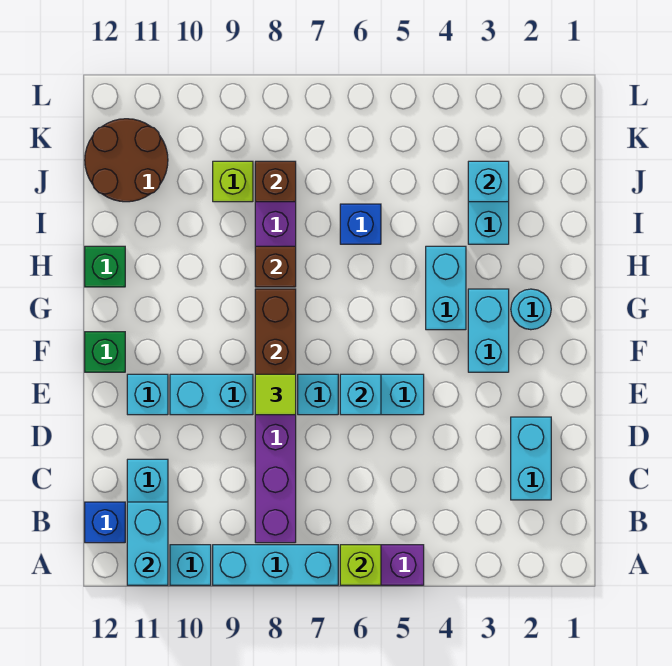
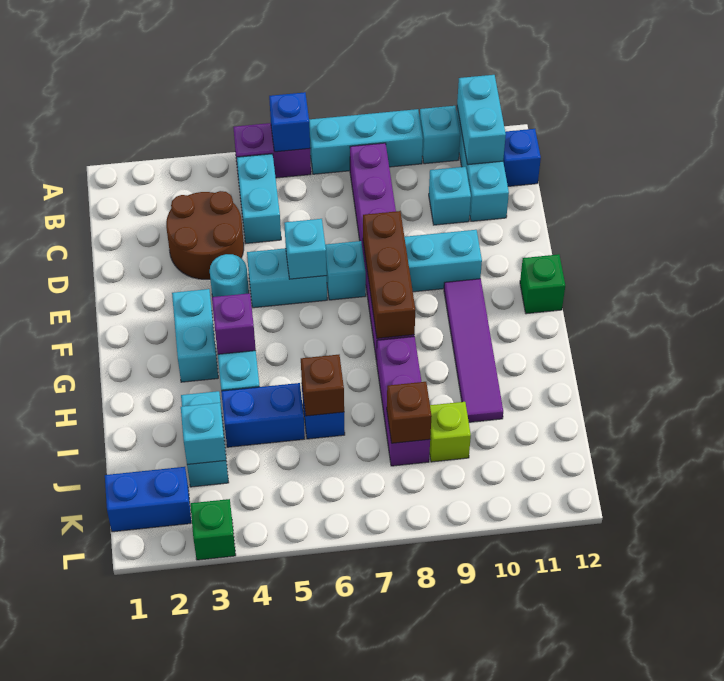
lime 1x1 brick [340,545,381,585] -> blue 1x1 brick [269,92,310,152]
cyan 1x2 brick [511,417,551,500] -> cyan 1x2 brick moved to [237,154,281,243]
lime 1x1 tile [255,374,296,415] -> none
cyan 1x1 brick [127,374,168,415] -> cyan 1x1 brick moved to [429,167,471,225]
none -> purple 1x4 tile [444,279,503,422]
cyan 1x1 round brick [511,289,551,330] -> cyan 1x1 round brick moved to [210,254,249,297]
none -> purple 1x1 brick [212,293,256,354]
brown 1x1 brick [255,246,296,287] -> brown 1x1 brick moved to [301,355,344,416]
green 1x1 brick [85,246,125,287] -> green 1x1 brick moved to [190,499,236,560]
none -> blue 1x2 brick [221,383,305,447]
brown 2x2 round brick [85,119,168,202] -> brown 2x2 round brick moved to [166,191,244,279]
none -> blue 1x2 brick [105,467,191,532]

